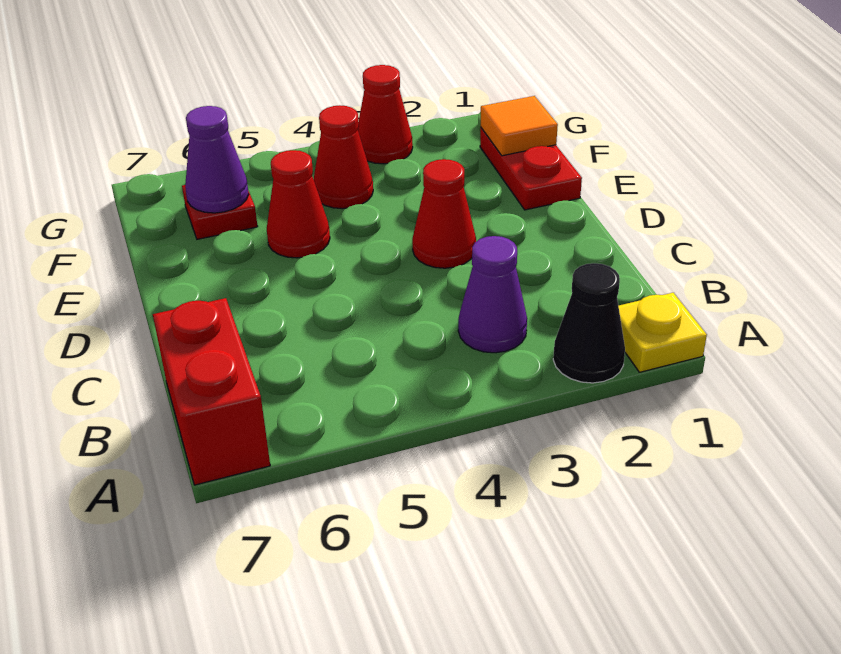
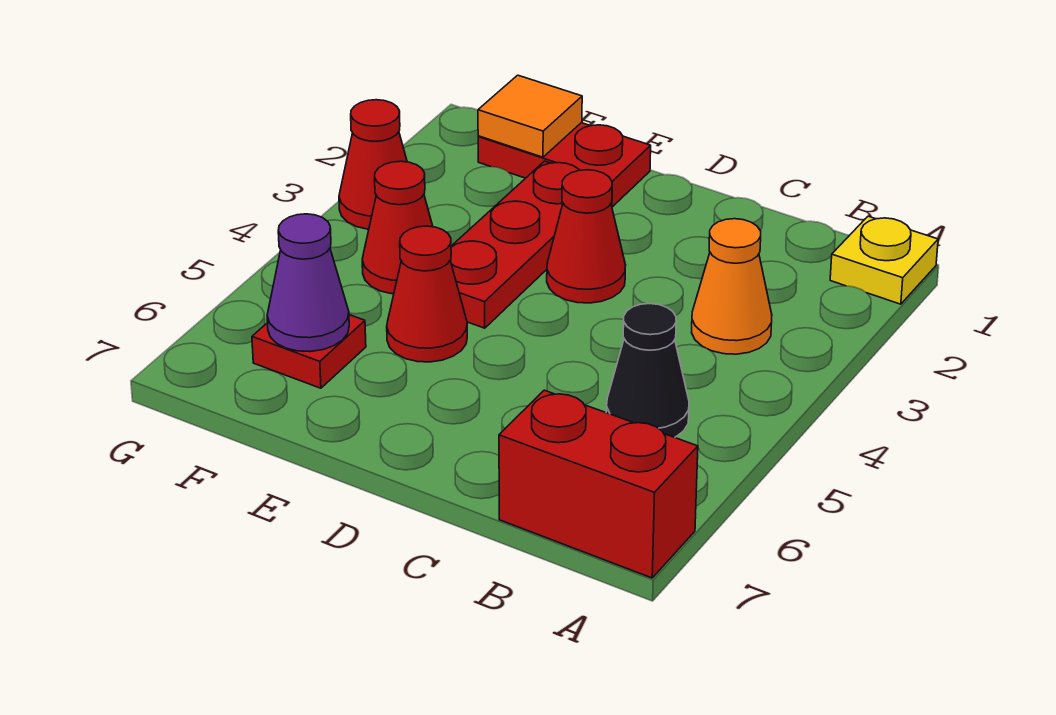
black 1x1 cone [553,263,625,383] -> black 1x1 cone moved to [606,304,689,437]
purple 1x1 cone [458,236,527,353] -> orange 1x1 cone [692,219,772,354]
none -> red 1x3 plate [450,161,579,328]

